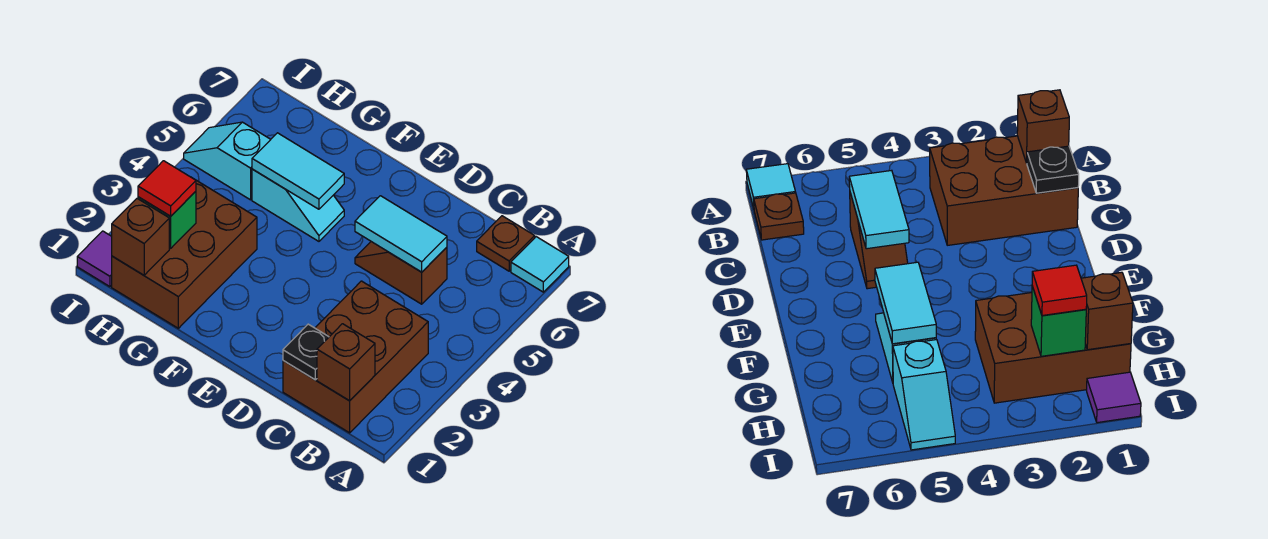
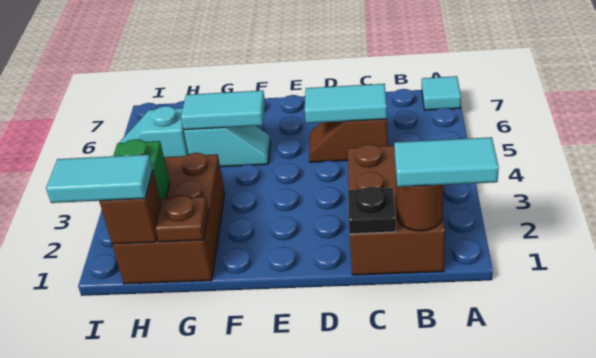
none -> cyan 1x2 tile [394,137,499,187]
brown 1x1 brick [317,324,375,401] -> brown 1x1 round brick [396,179,443,231]
brown 1x1 plate [477,216,535,271] -> brown 1x1 plate moved to [155,195,208,242]
none -> cyan 1x2 tile [46,155,153,203]
red 1x1 tile [138,161,196,216] -> none
purple 1x1 tile [77,231,112,287] -> none

